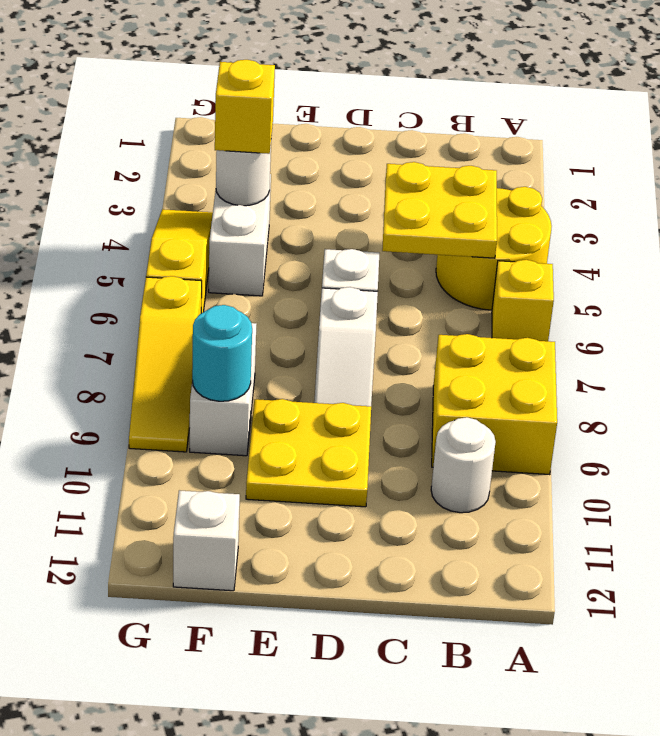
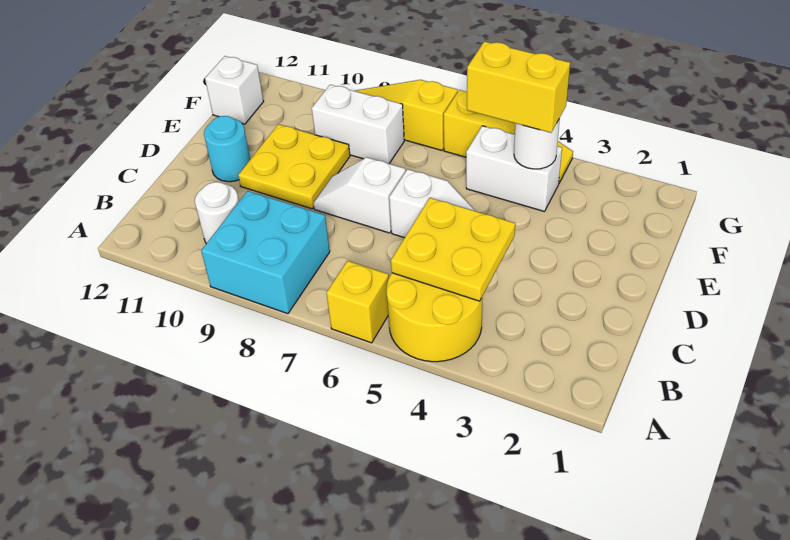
yellow 2x2 brick [432,334,557,475] -> cyan 2x2 brick [201,191,330,314]
yellow 1x1 brick [215,60,275,154] -> yellow 1x2 brick [467,41,570,133]
cyan 1x1 round brick [192,305,252,401] -> cyan 1x1 round brick moved to [204,116,250,182]

